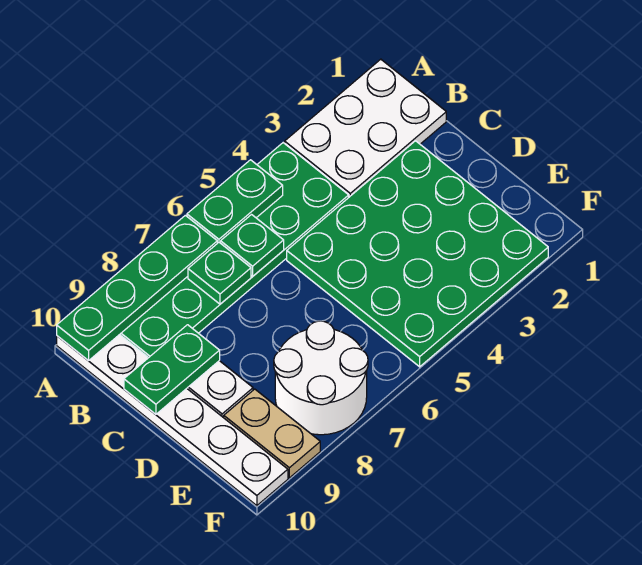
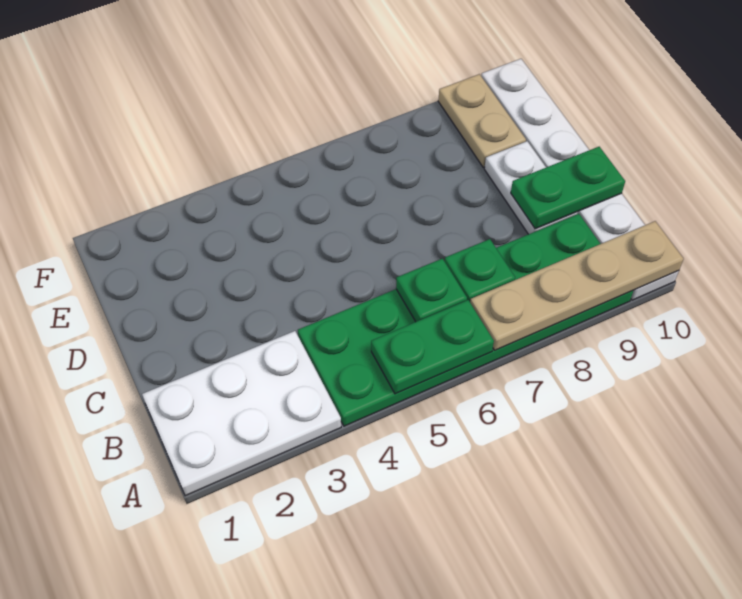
green 1x4 plate [57,215,217,361] -> tan 1x4 plate [470,221,684,350]
green 4x4 plate [287,141,548,367] -> none
white 2x2 round brick [274,321,368,435] -> none

